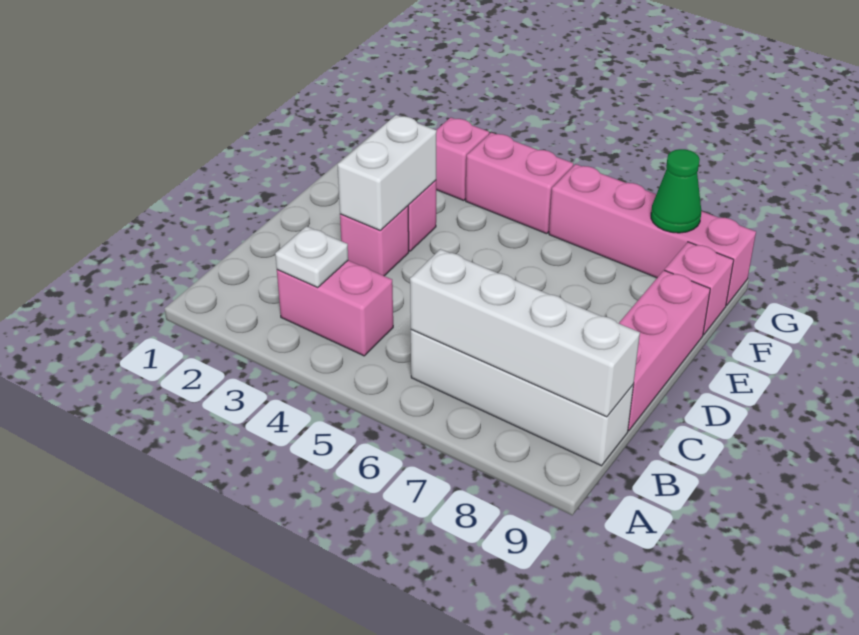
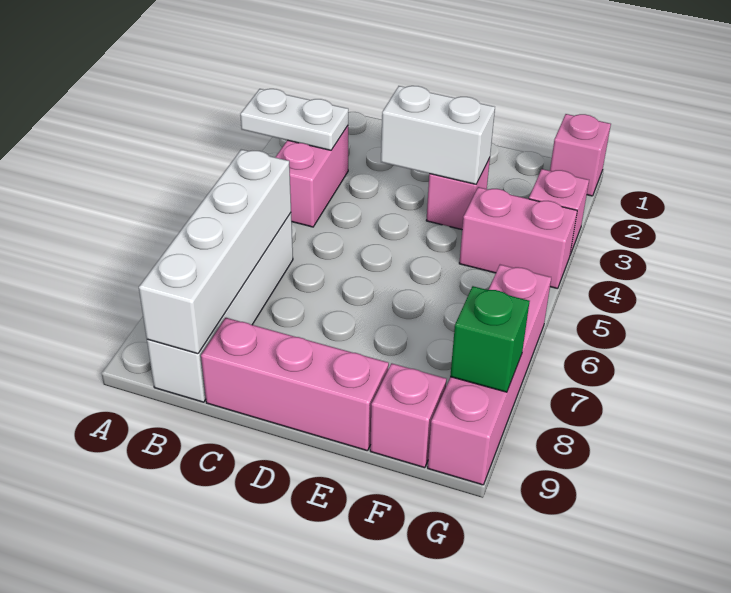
white 1x1 plate [275,226,348,288] -> white 1x2 plate [240,89,348,150]
pink 1x1 brick [340,206,409,276] -> pink 1x1 brick moved to [550,114,611,196]
pink 1x2 brick [466,133,573,234] -> pink 1x2 brick turned to [459,187,577,289]
green 1x1 cone [651,149,701,233] -> green 1x1 brick [450,286,530,392]

